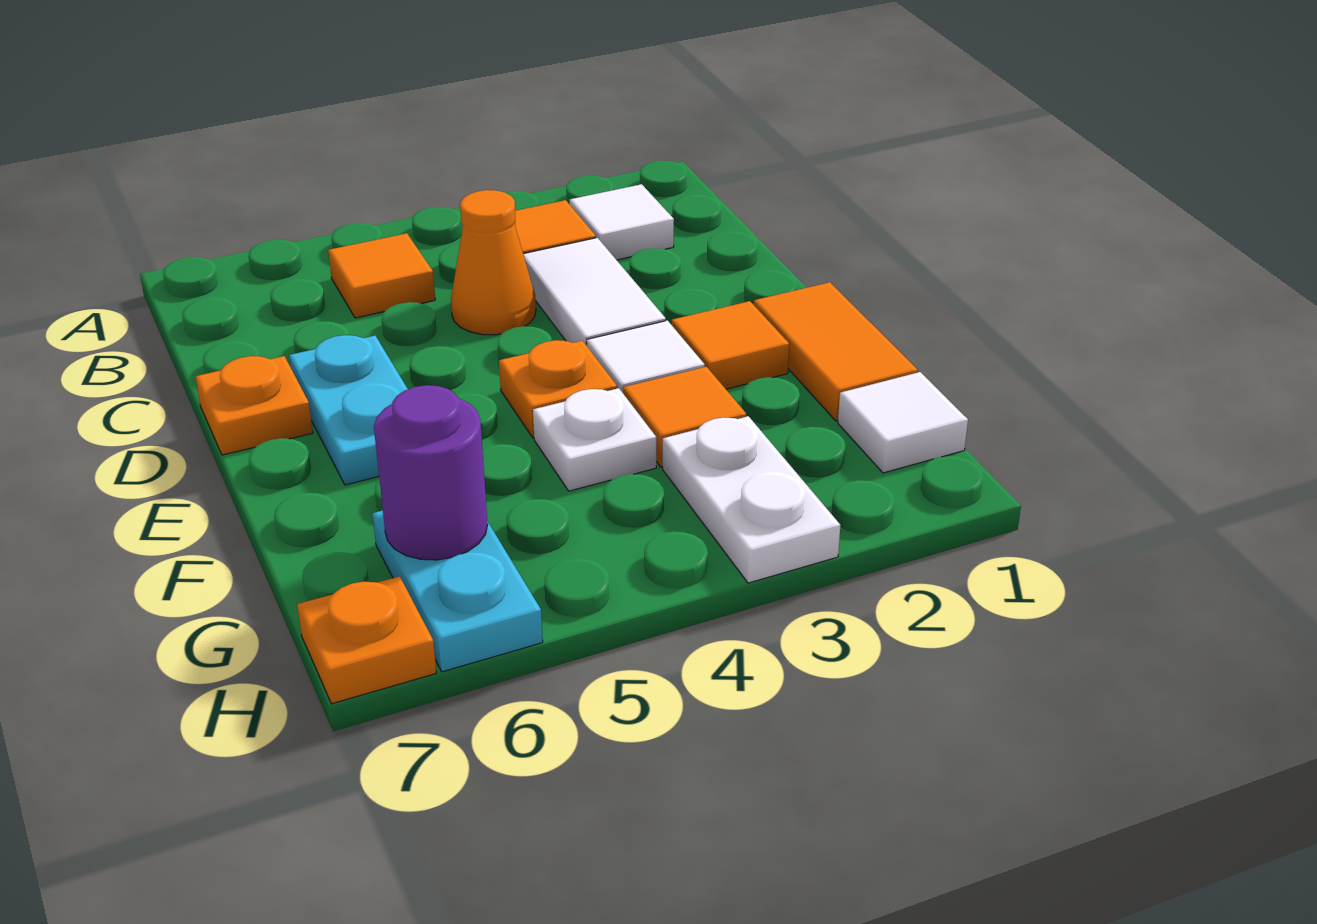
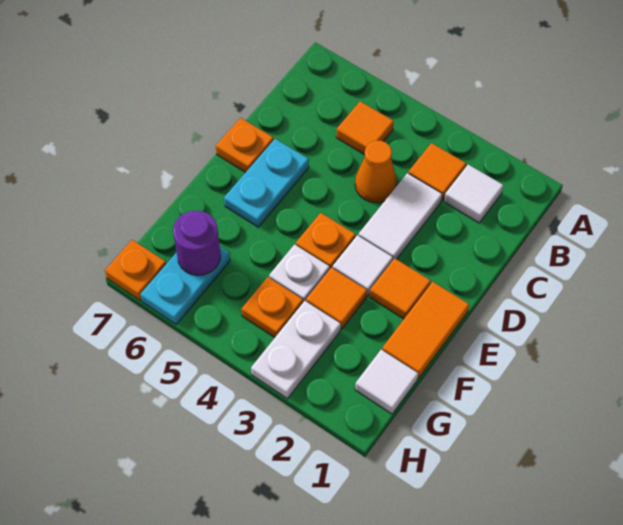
none -> orange 1x1 plate [242,277,303,337]

